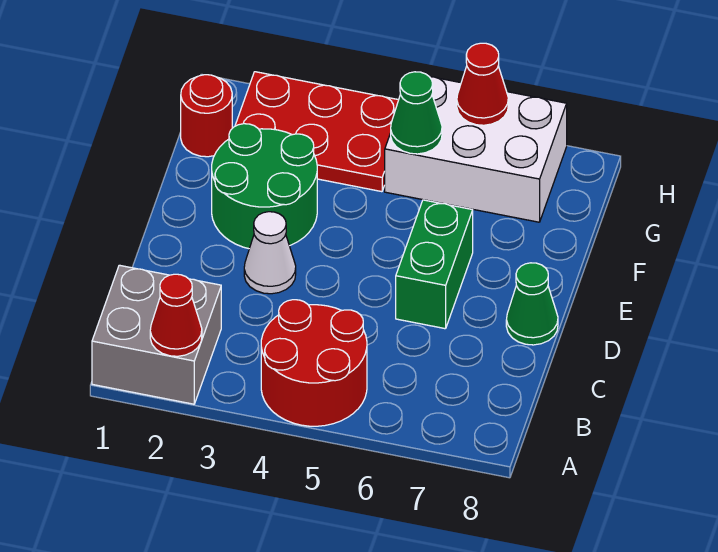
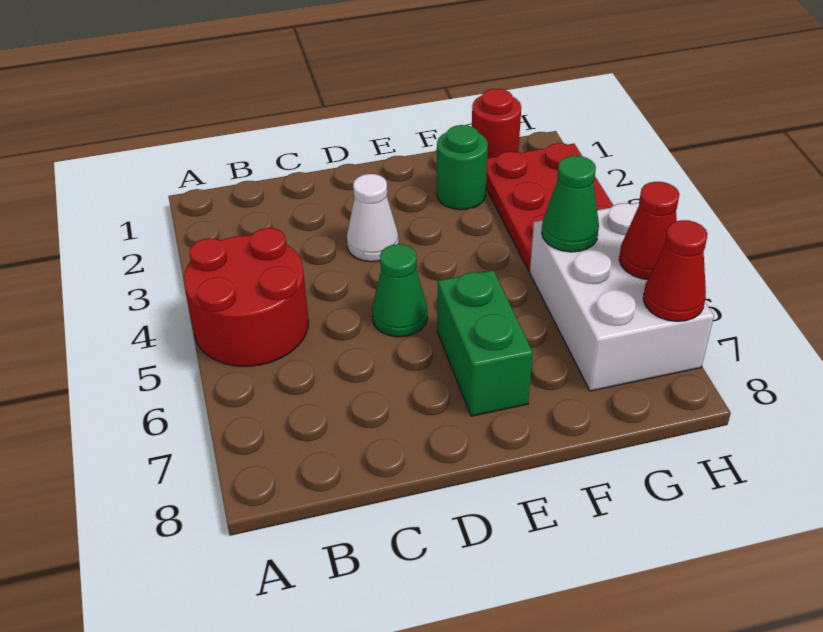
grey 2x2 brick [92,265,221,404] -> none
red 1x1 cone [150,274,202,356] -> red 1x1 cone moved to [643,220,707,321]
green 1x2 brick [396,200,473,329] -> green 1x2 brick turned to [437,270,533,416]
green 1x1 cone [506,263,558,345] -> green 1x1 cone moved to [372,244,428,337]
green 2x2 round brick [212,124,317,249] -> green 1x1 round brick [437,125,488,210]

